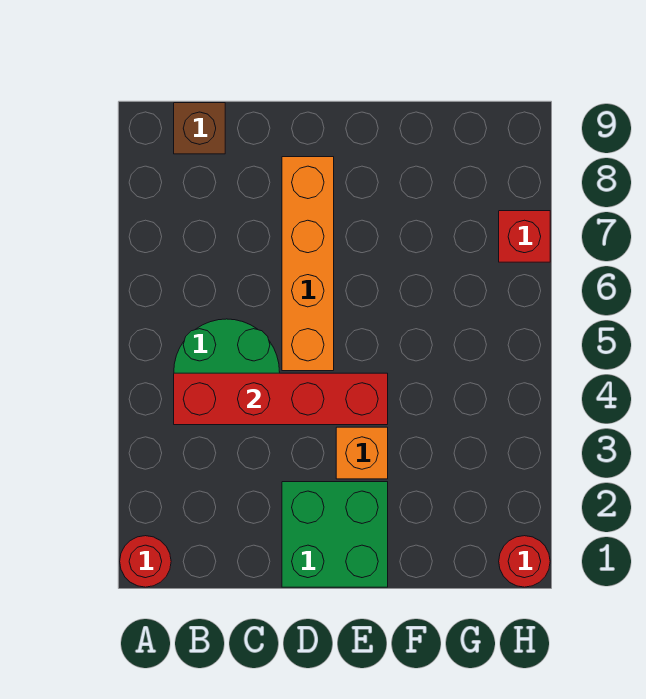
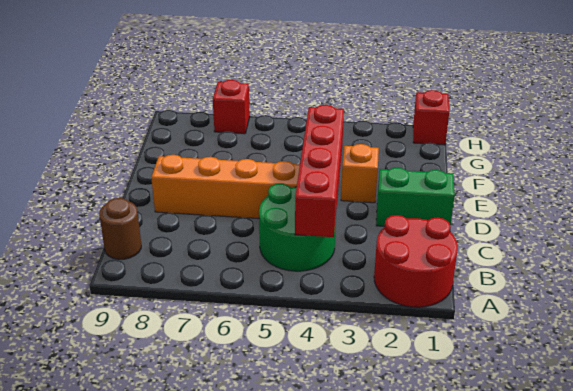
red 1x1 round brick [120,536,171,587] -> red 2x2 round brick [374,215,458,307]
brown 1x1 brick [174,103,225,154] -> brown 1x1 round brick [99,198,141,259]
green 2x2 brick [282,482,388,587] -> green 1x2 brick [376,168,455,226]
red 1x1 round brick [499,536,550,587] -> red 1x1 brick [413,90,449,145]

